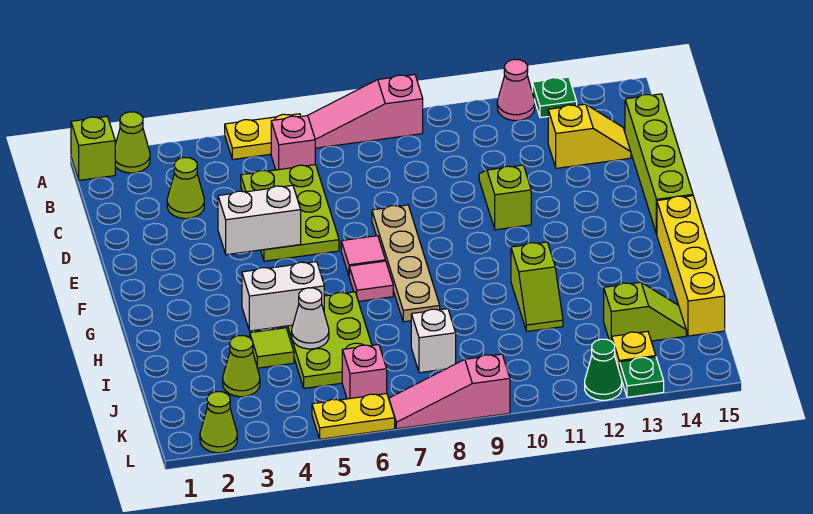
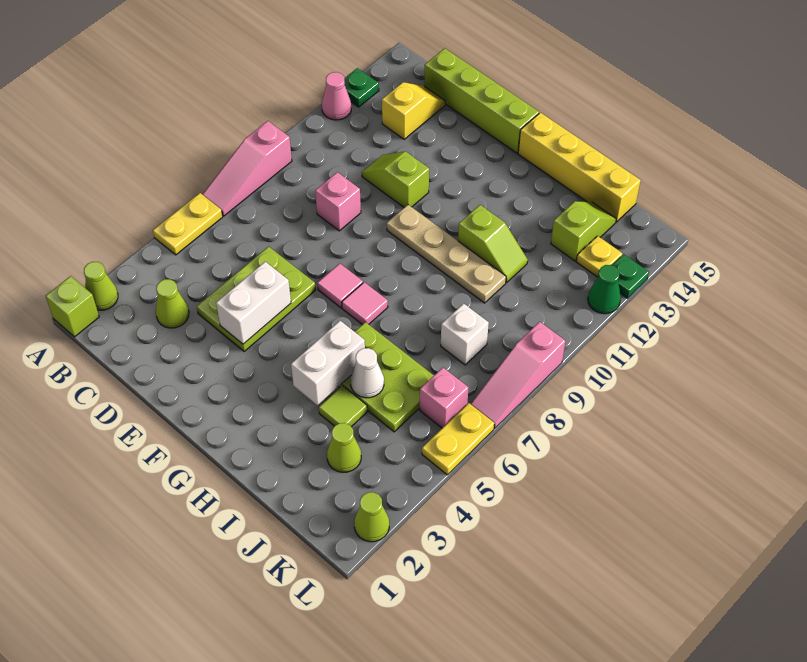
pink 1x1 brick [271,116,315,170] -> pink 1x1 brick moved to [315,172,361,231]
lime 2x3 plate [241,165,339,261] -> lime 2x3 plate turned to [197,247,316,352]
tan 1x4 plate [372,205,440,322] -> tan 1x4 plate moved to [387,205,506,303]

